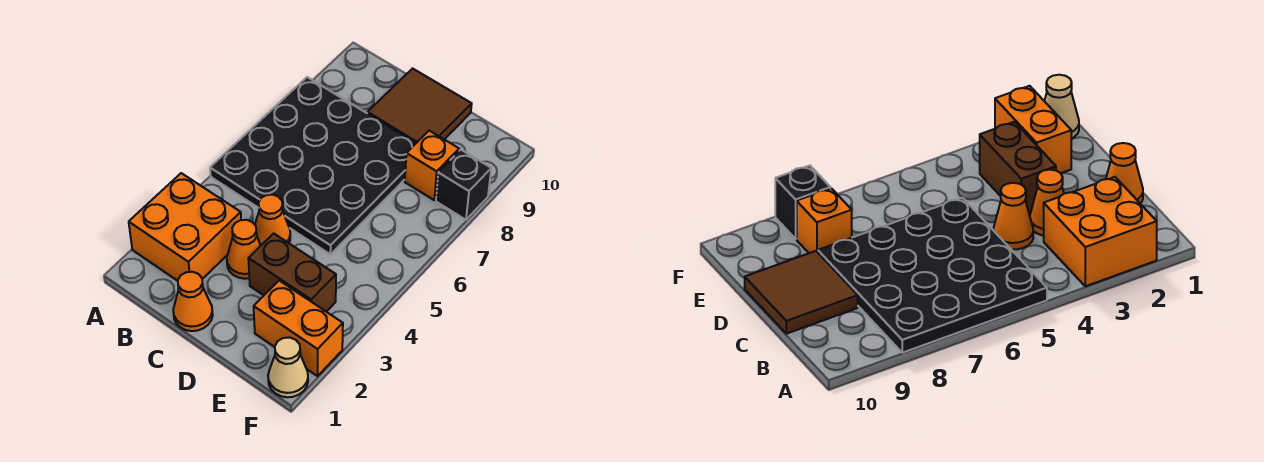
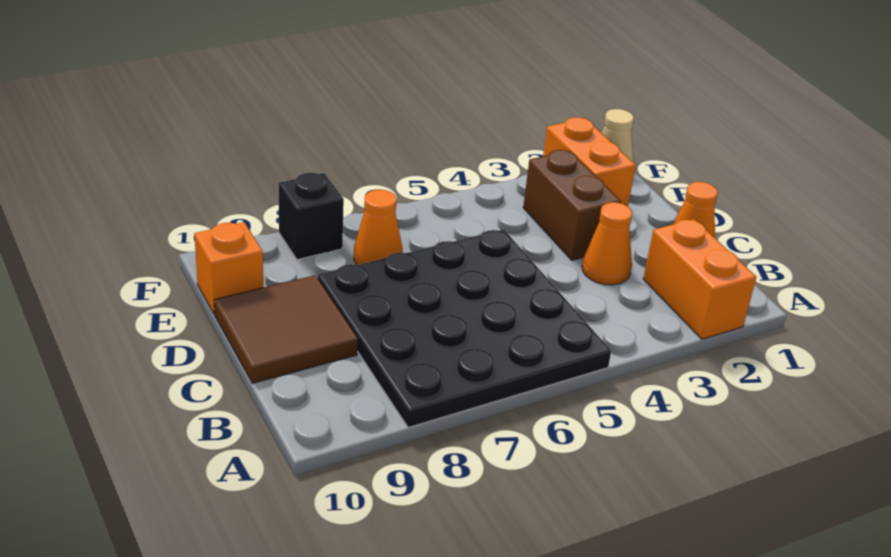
orange 2x2 brick [129,173,241,281] -> orange 1x2 brick [643,219,756,339]
orange 1x1 cone [255,195,290,245] -> orange 1x1 cone moved to [354,189,403,265]
orange 1x1 brick [405,131,459,200] -> orange 1x1 brick moved to [194,222,263,315]

